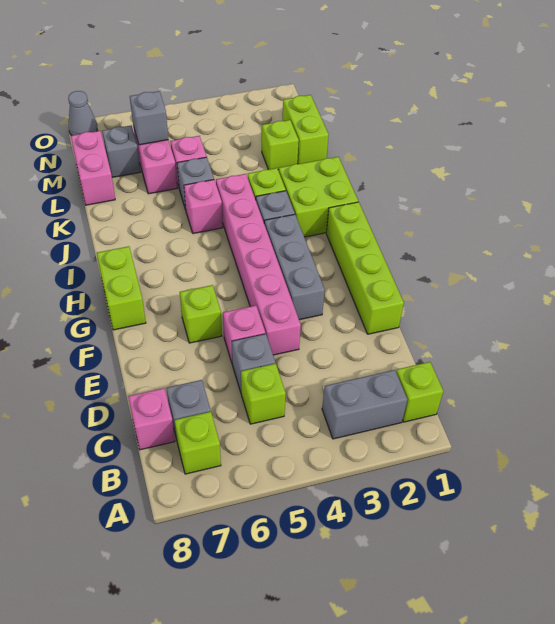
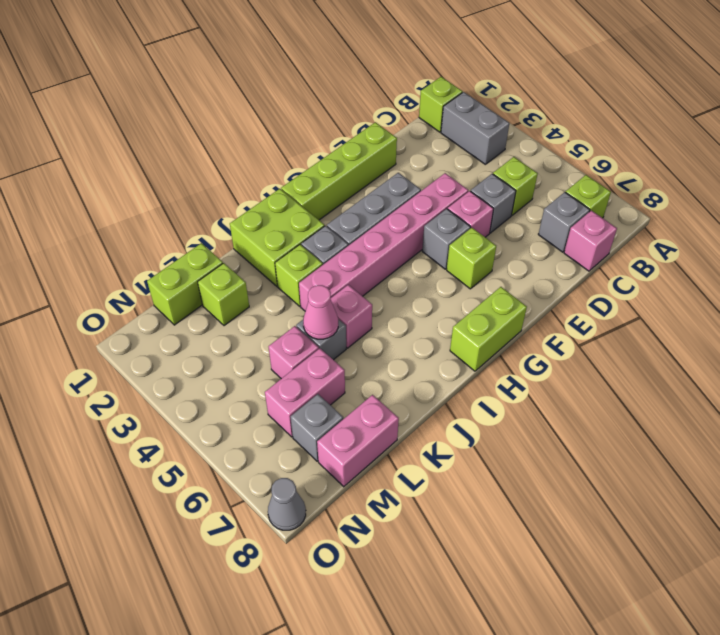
none -> pink 1x1 cone [303,285,338,339]
grey 1x1 brick [130,91,168,145] -> grey 1x1 brick moved to [422,209,471,269]

